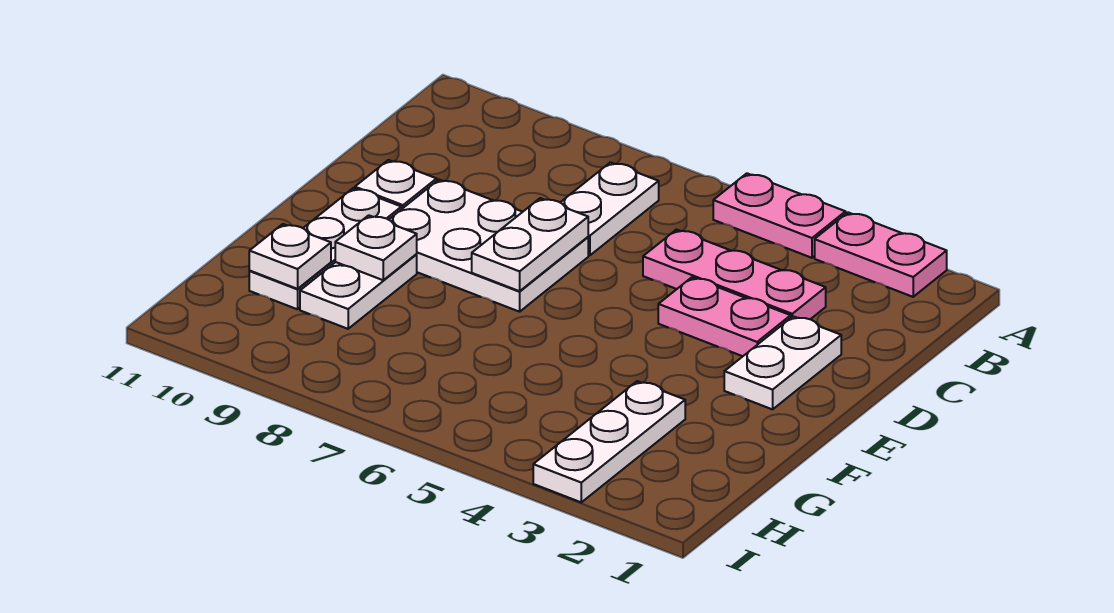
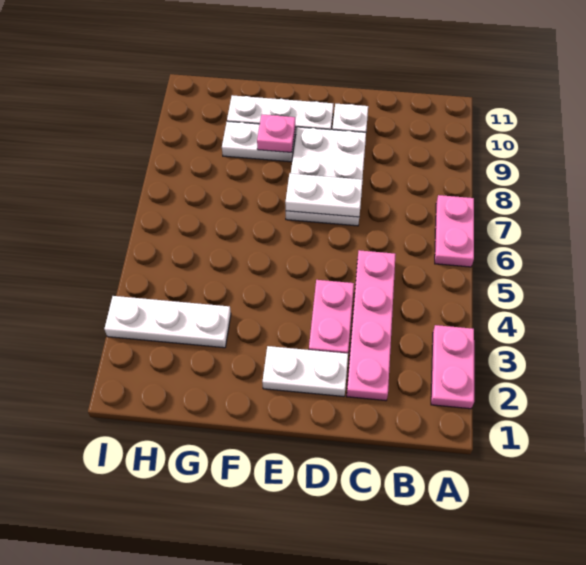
pink 1x2 plate [713,173,846,258] -> pink 1x2 plate moved to [435,195,474,267]
white 1x2 plate [560,162,659,255] -> none
pink 1x3 plate [643,230,826,319] -> pink 1x4 plate [347,250,396,401]
white 1x1 plate [335,215,417,280] -> pink 1x1 plate [257,115,295,152]
white 1x1 plate [249,224,331,289] -> none

